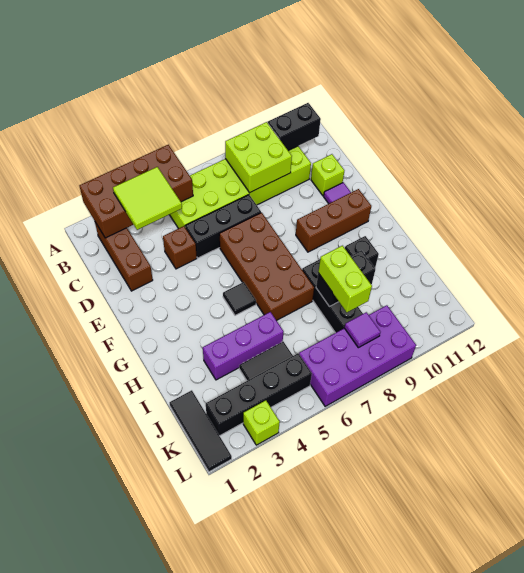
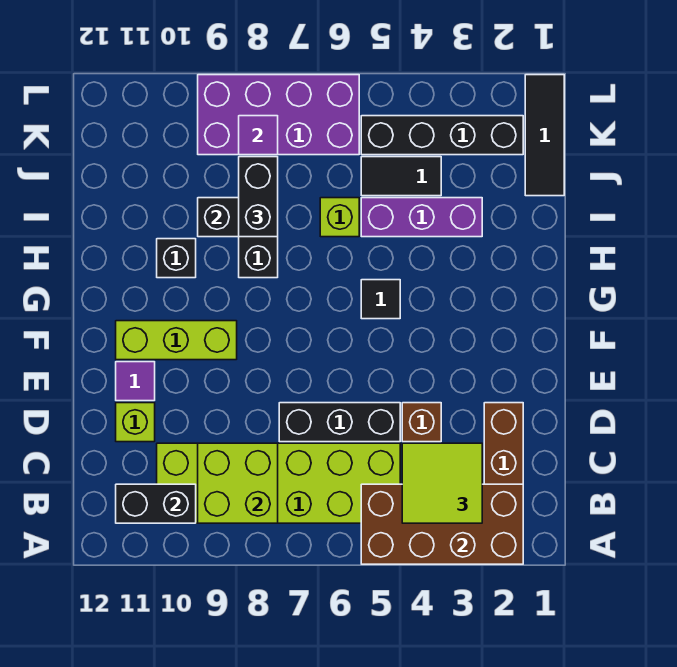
brown 2x4 brick [219,213,314,320] -> none
brown 1x3 brick [296,189,371,252] -> lime 1x3 brick [116,321,237,360]
lime 1x2 brick [318,246,372,312] -> black 1x2 brick [239,157,278,237]
lime 1x1 brick [243,400,280,445] -> lime 1x1 brick moved to [320,198,359,237]

